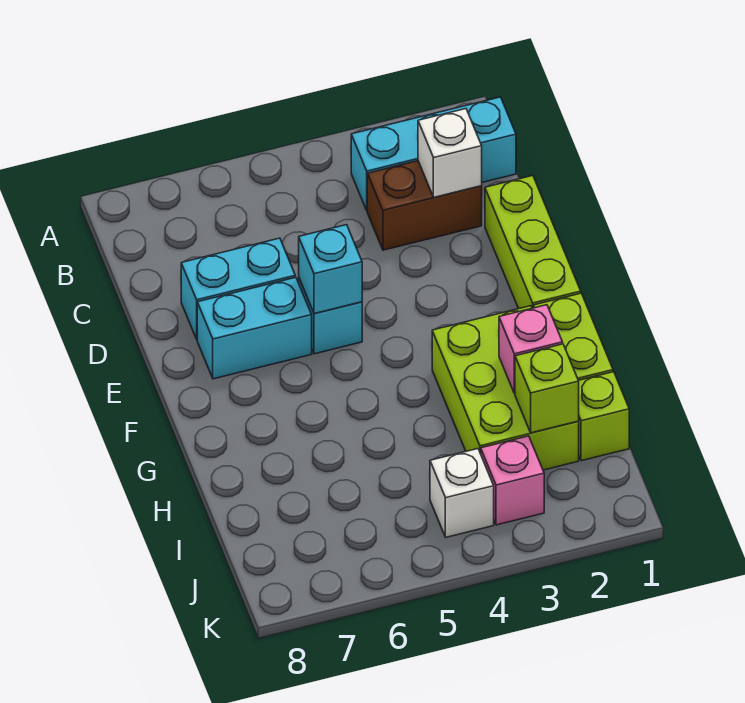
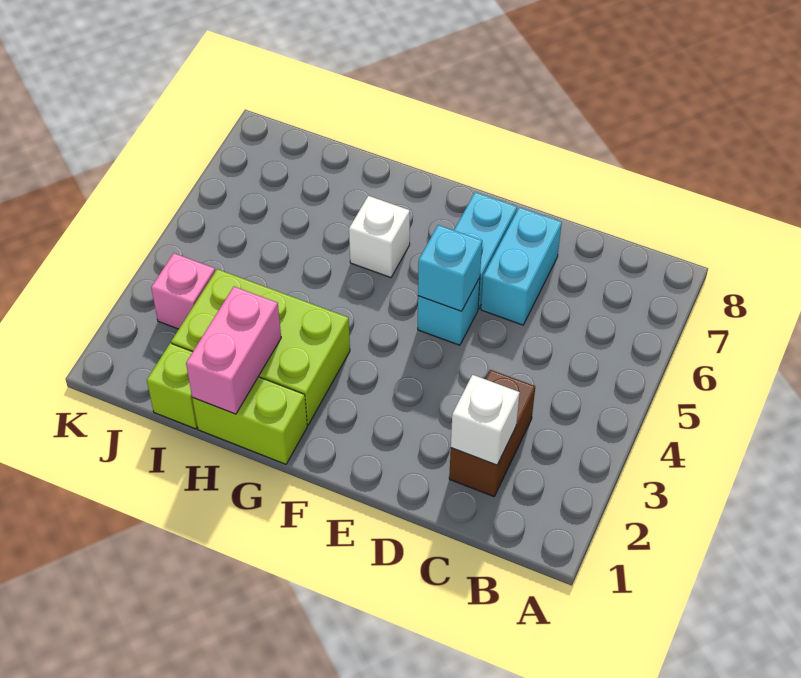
cyan 1x3 brick [351,97,516,210] -> none
lime 1x3 brick [485,176,581,309] -> none
pink 1x1 brick [499,305,563,394] -> pink 1x2 brick [186,287,281,414]
lime 1x1 brick [515,344,579,433] -> none
white 1x1 brick [430,449,494,537] -> white 1x1 brick moved to [349,196,410,278]

